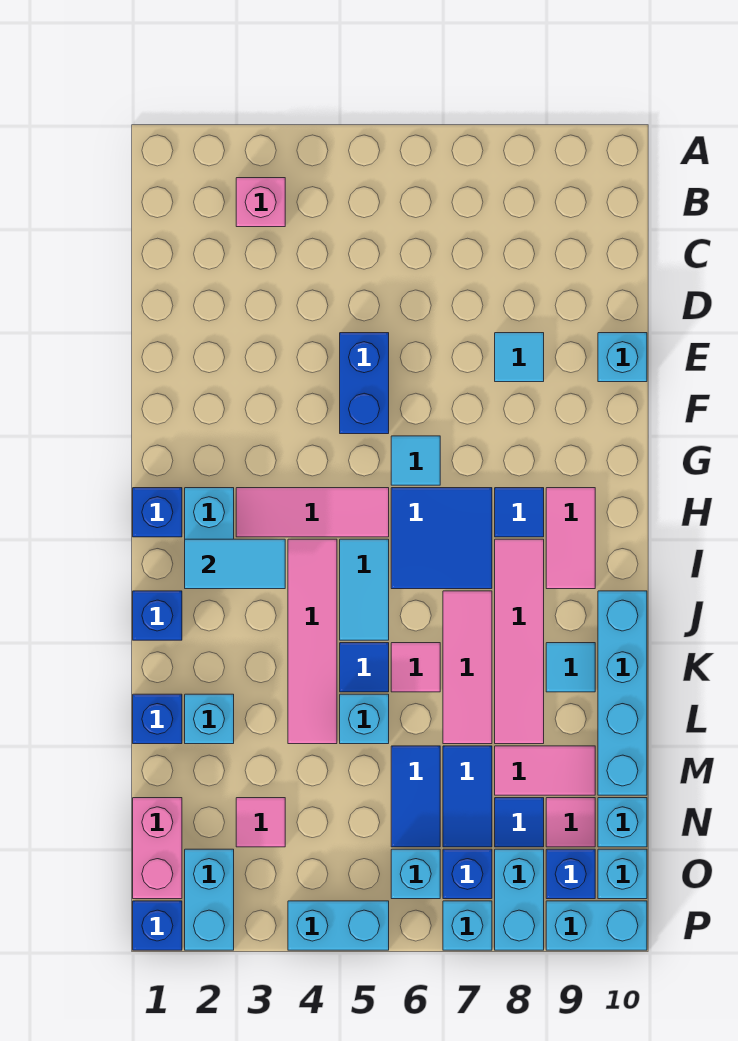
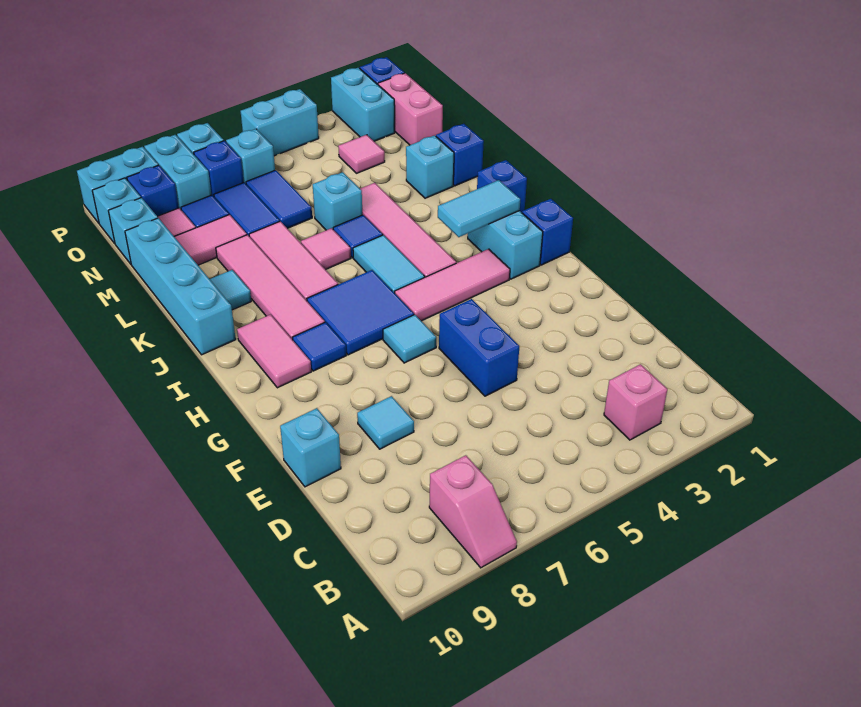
none -> pink 1x2 slope [429,455,517,568]

